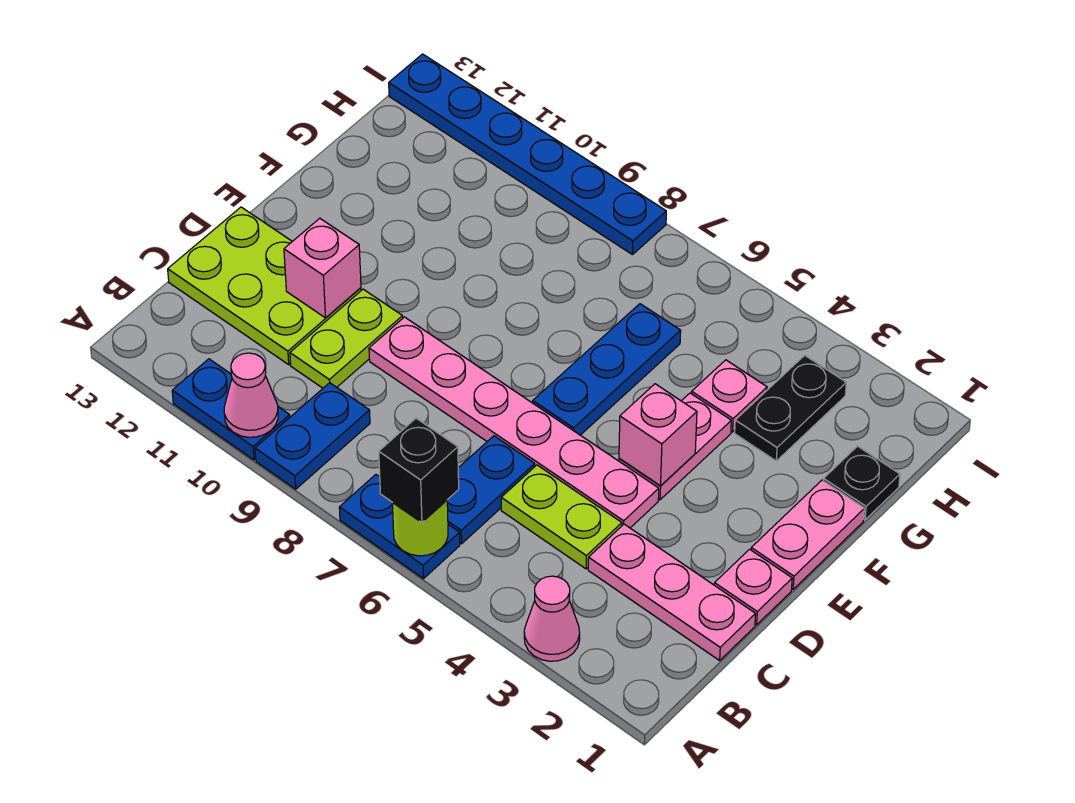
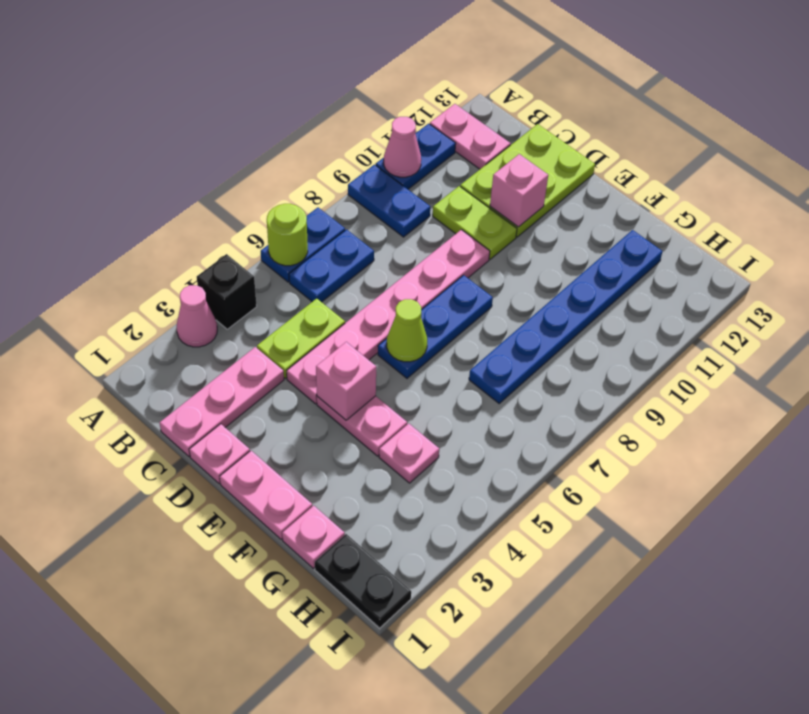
black 1x1 brick [379,418,459,522] -> black 1x1 brick moved to [197,254,257,329]
none -> pink 1x2 plate [430,104,511,169]
blue 1x2 plate [447,436,535,544] -> blue 1x2 plate turned to [289,230,374,302]
blue 1x3 plate [533,304,681,435] -> blue 1x3 plate turned to [378,275,493,378]
none -> lime 1x1 cone [387,299,427,362]
black 1x1 plate [823,446,900,520] -> pink 1x1 plate [282,506,345,568]
black 1x2 plate [735,355,846,461] -> black 1x2 plate moved to [315,534,411,628]
blue 1x6 plate [389,54,666,255] -> blue 1x6 plate moved to [469,230,662,403]

